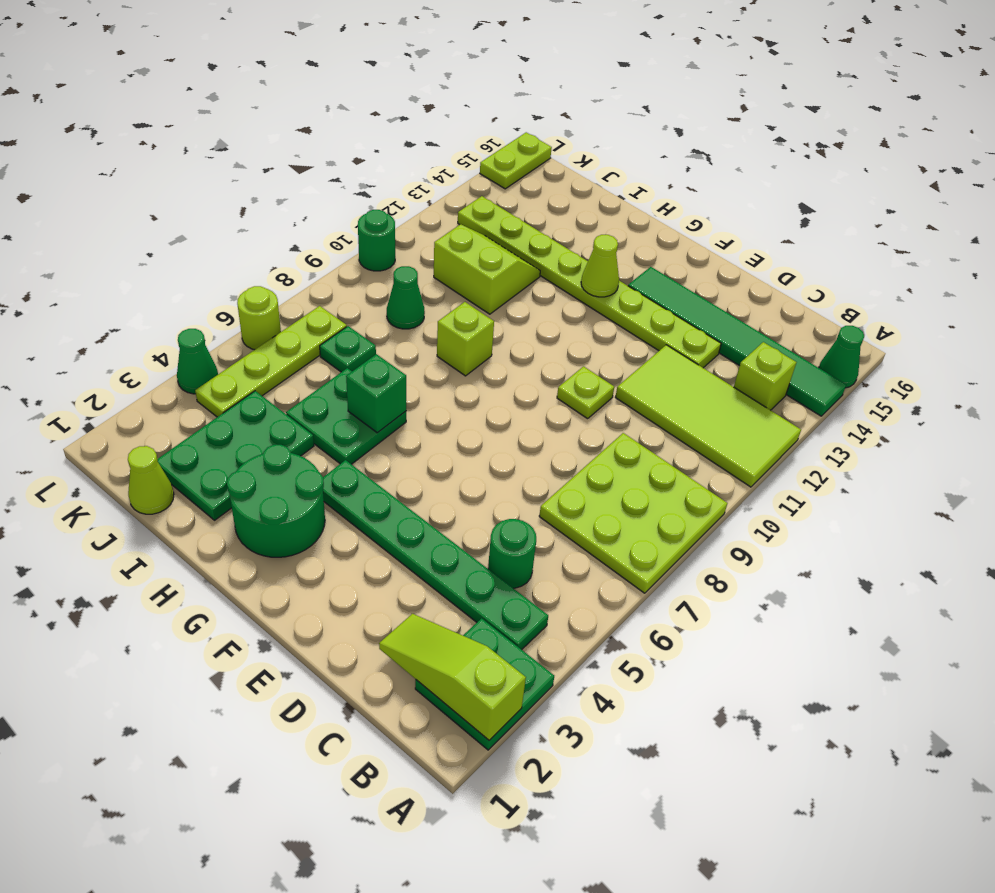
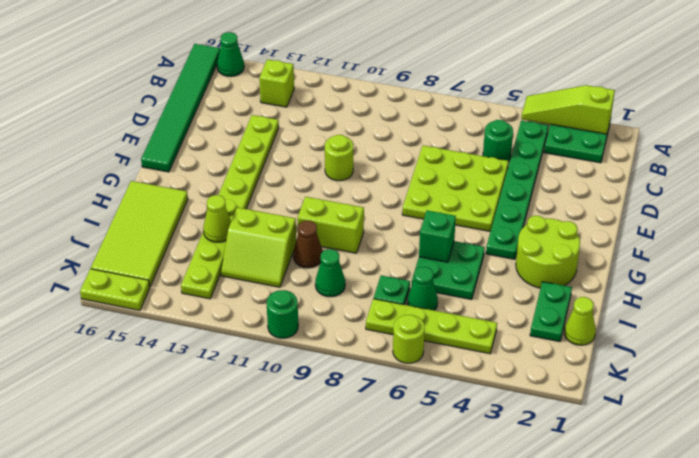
lime 1x3 slope [379,614,526,740] -> lime 1x3 slope turned to [521,85,615,134]
lime 3x3 plate [539,433,727,593] -> lime 3x3 plate moved to [402,146,508,232]
lime 2x4 tile [615,345,801,487] -> lime 2x4 tile moved to [91,181,188,286]
green 1x6 tile [628,267,846,416] -> green 1x6 tile moved to [141,44,220,172]
lime 1x1 plate [557,366,614,419] -> lime 1x1 round brick [325,135,353,181]
green 2x2 round brick [227,445,325,557] -> lime 2x2 round brick [516,216,580,288]
lime 1x1 cone [581,235,619,297] -> lime 1x1 cone moved to [203,195,231,242]
lime 1x1 brick [437,302,494,376] -> lime 1x2 brick [297,197,364,253]
green 2x3 plate [158,391,314,520] -> green 1x2 plate [530,282,572,342]
none -> brown 1x1 cone [293,221,323,268]
lime 2x2 slope [434,224,540,314] -> lime 2x2 slope turned to [221,207,296,287]
green 1x1 cone [177,329,218,394] -> green 1x1 cone moved to [407,267,438,310]

